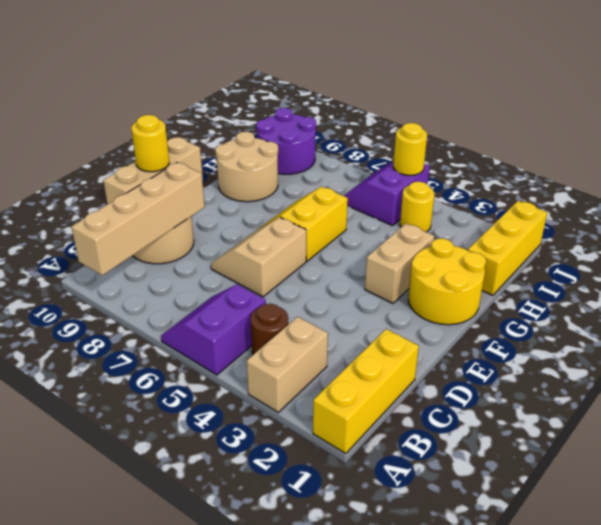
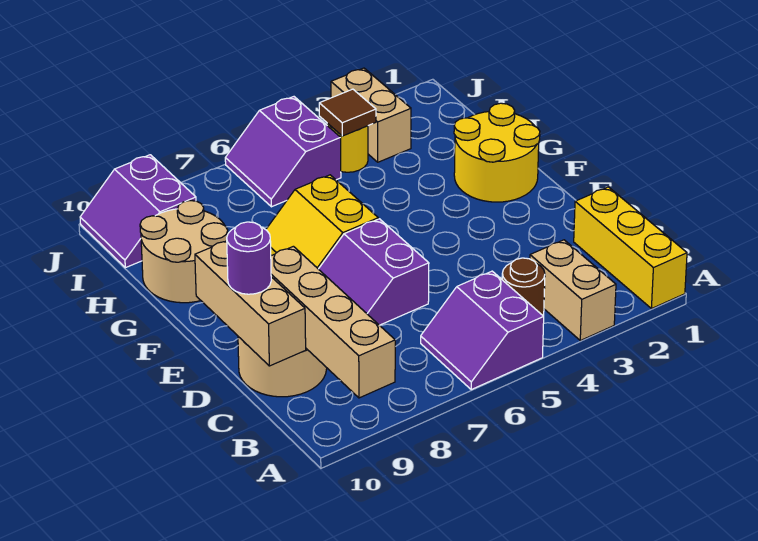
tan 2x2 slope [211,217,306,297] -> purple 2x2 slope [319,219,429,325]
yellow 1x1 round brick [131,115,169,172] -> purple 1x1 round brick [227,222,271,294]
tan 1x2 brick [365,223,434,303] -> tan 1x2 brick moved to [331,68,411,162]
yellow 1x3 brick [468,201,547,295] -> none
none -> brown 1x1 tile [319,89,376,136]
purple 2x2 round brick [256,108,316,174] -> purple 2x2 slope [80,155,196,268]
yellow 1x1 round brick [393,123,427,175] -> none

